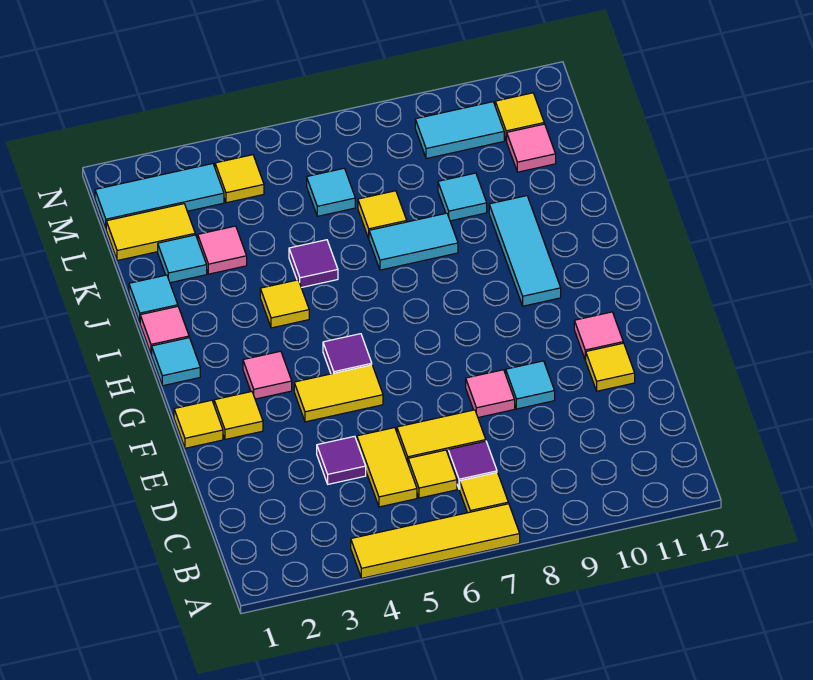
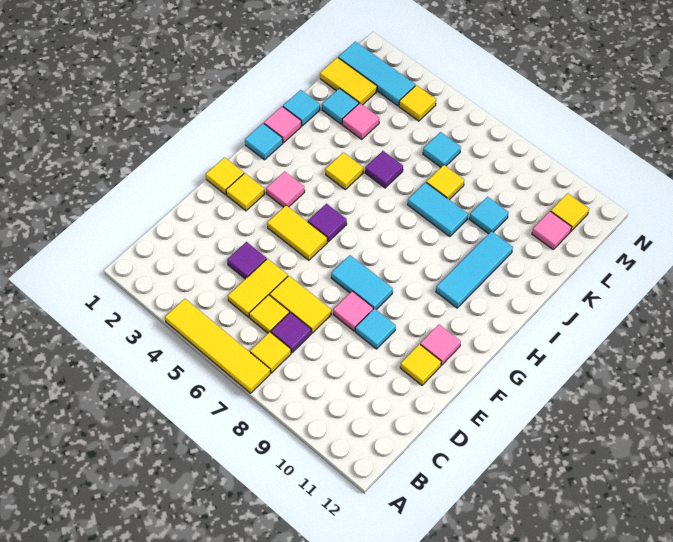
cyan 1x2 tile [415,102,504,159] -> cyan 1x2 tile moved to [331,255,393,310]

